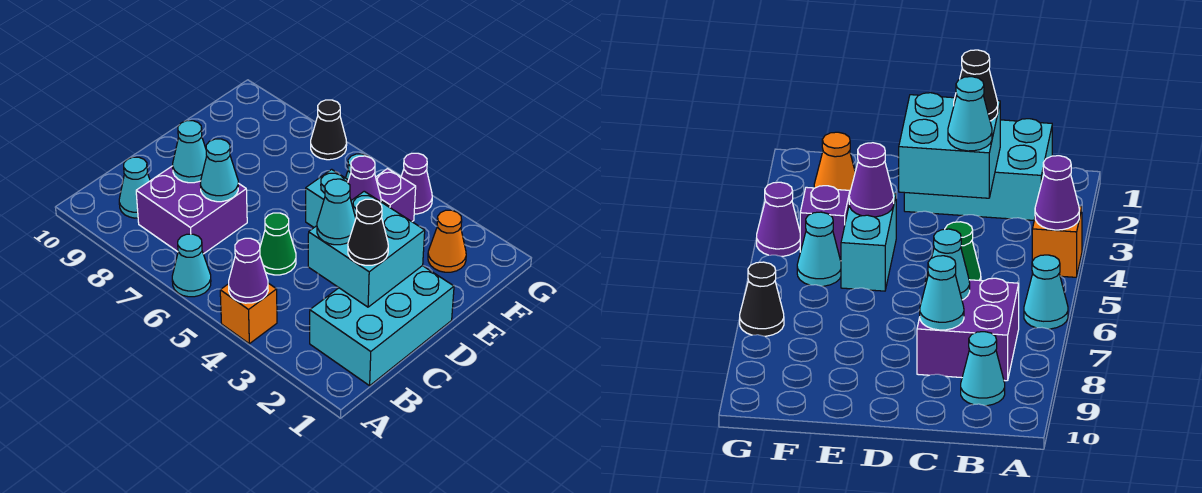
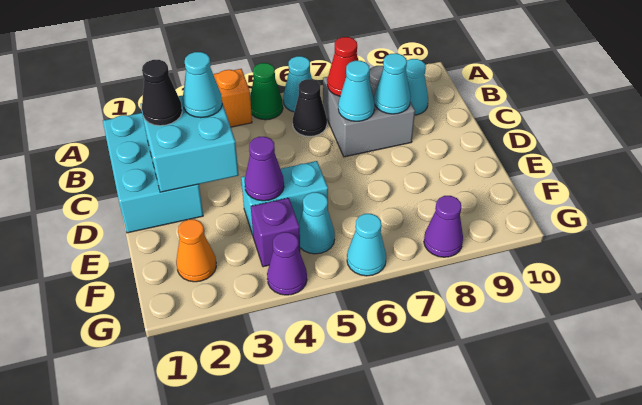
purple 1x1 cone [229,238,268,303] -> purple 1x1 cone moved to [424,196,463,257]
purple 2x2 brick [136,166,247,254] -> grey 2x2 brick [323,66,415,157]
none -> red 1x1 cone [327,37,358,96]
green 1x1 cone [260,213,296,275] -> green 1x1 cone moved to [250,63,283,120]
none -> cyan 1x1 cone [347,214,386,276]
black 1x1 cone [311,100,347,160] -> black 1x1 cone moved to [293,79,327,136]

